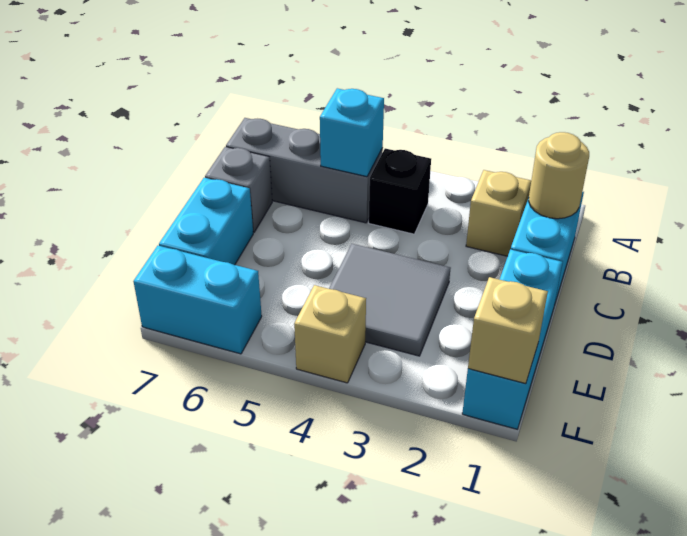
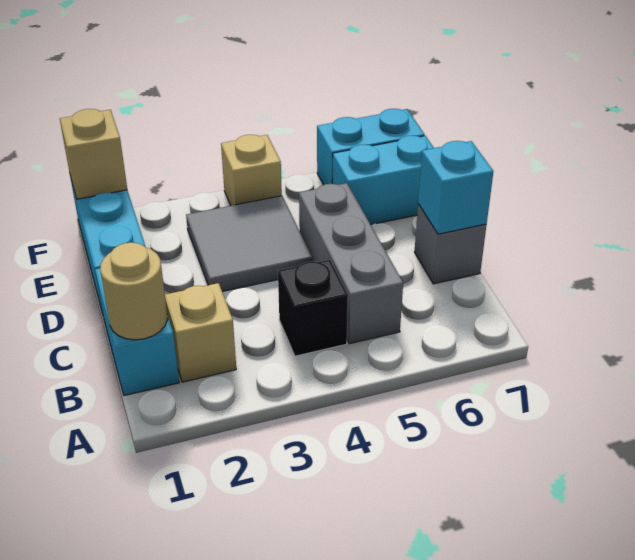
grey 1x3 brick [226,118,383,223] -> grey 1x3 brick turned to [299,183,403,344]
cyan 1x1 brick [320,88,384,177] -> cyan 1x1 brick moved to [418,141,493,234]
cyan 1x2 brick [159,178,253,265] -> cyan 1x2 brick turned to [332,135,434,225]

